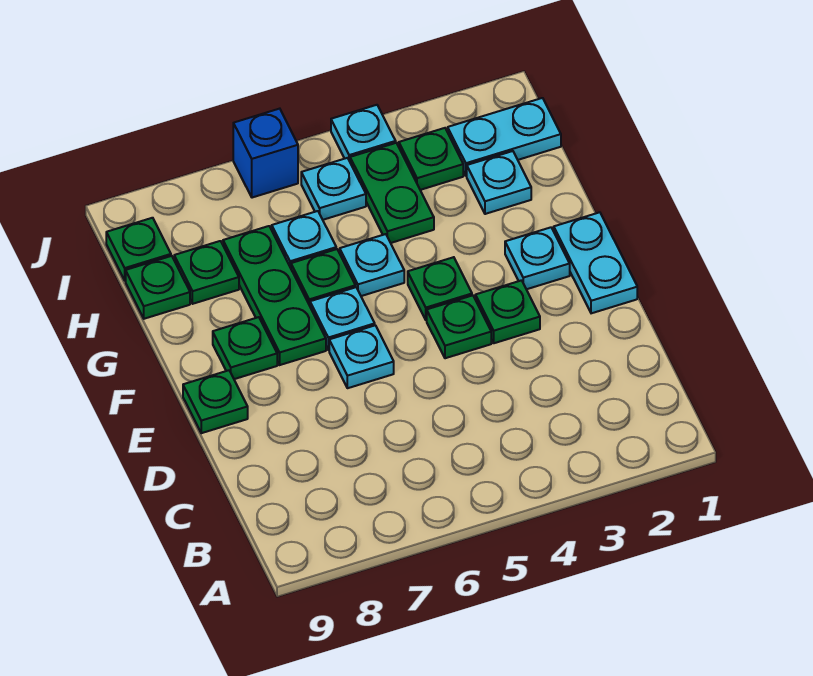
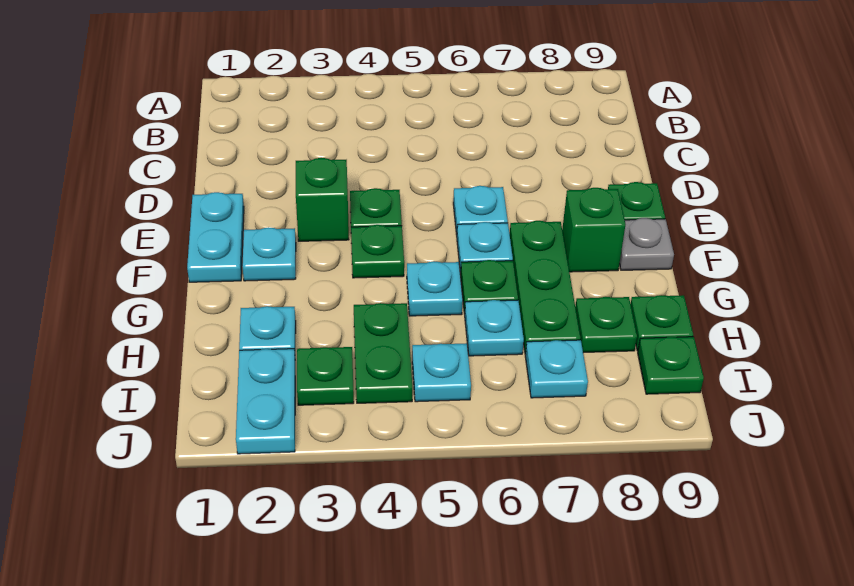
green 1x1 plate [475,280,540,343] -> green 1x1 brick [296,158,349,241]
green 1x1 plate [213,317,277,379] -> green 1x1 brick [562,188,625,272]
none -> grey 1x1 plate [619,218,674,270]
cyan 1x2 plate [448,98,561,176] -> cyan 1x2 plate turned to [236,349,295,454]
cyan 1x1 plate [331,105,396,161] -> cyan 1x1 plate moved to [525,340,588,398]
blue 1x1 brick [233,109,298,198] -> none

